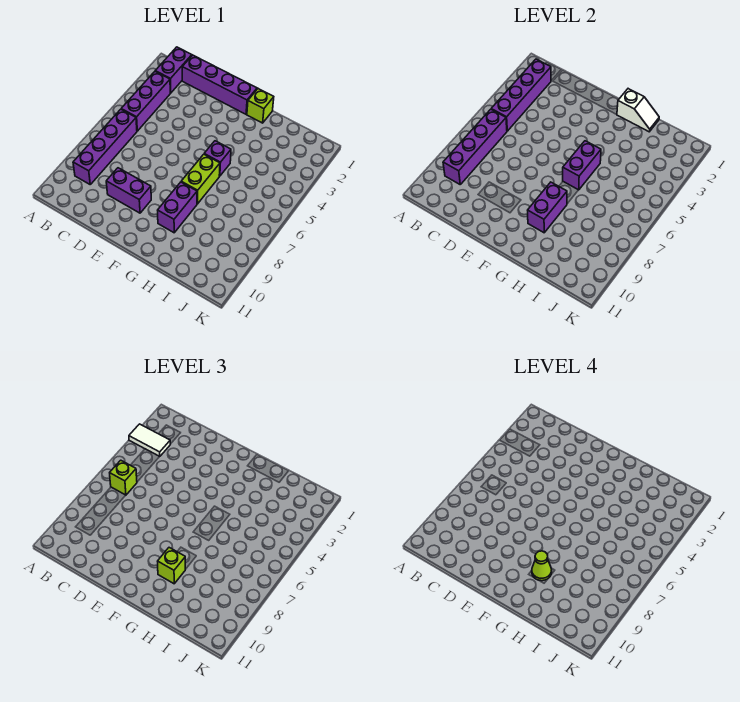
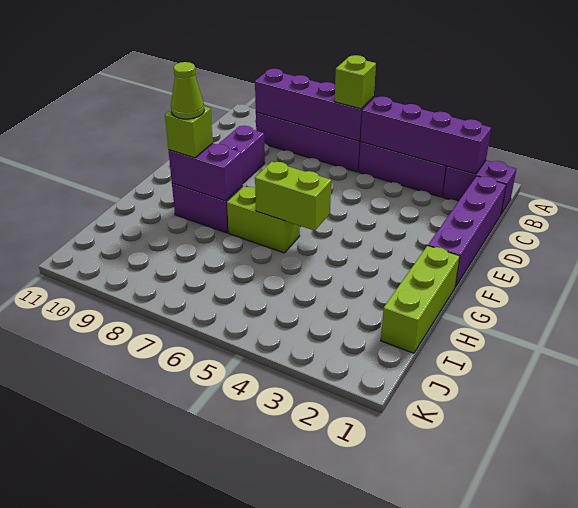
white 1x2 tile [129,424,170,457] -> none
lime 1x1 brick [247,89,274,123] -> lime 1x3 brick [381,246,460,353]
white 1x2 slope [617,89,659,132] -> none
purple 1x1 brick [204,141,231,176] -> none
purple 1x2 brick [563,141,601,190] -> lime 1x2 brick [255,162,331,231]

